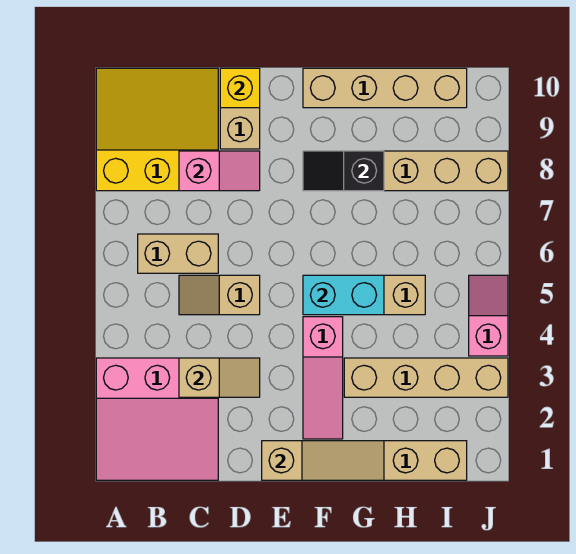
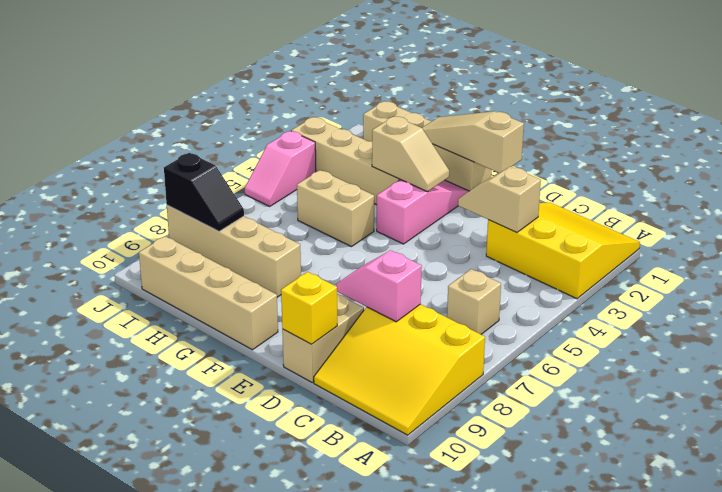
pink 3x3 slope [96,358,218,480] -> yellow 3x3 slope [486,203,640,299]
tan 1x2 brick [138,234,218,273] -> tan 1x1 brick [447,269,501,334]
tan 1x2 slope [179,275,260,315] -> tan 1x2 slope moved to [372,116,449,192]
cyan 1x2 brick [303,275,384,315] -> none
black 1x2 slope [303,151,384,191] -> black 1x2 slope moved to [164,153,244,231]

